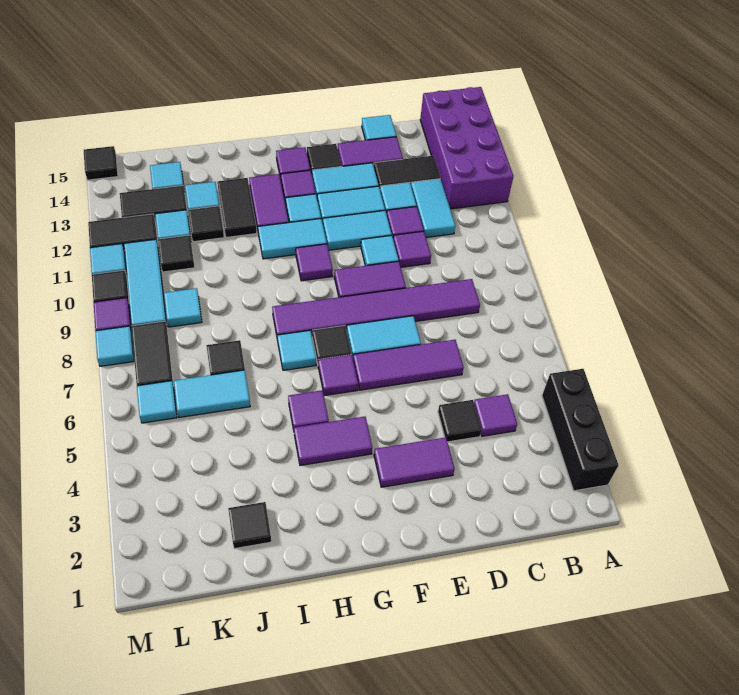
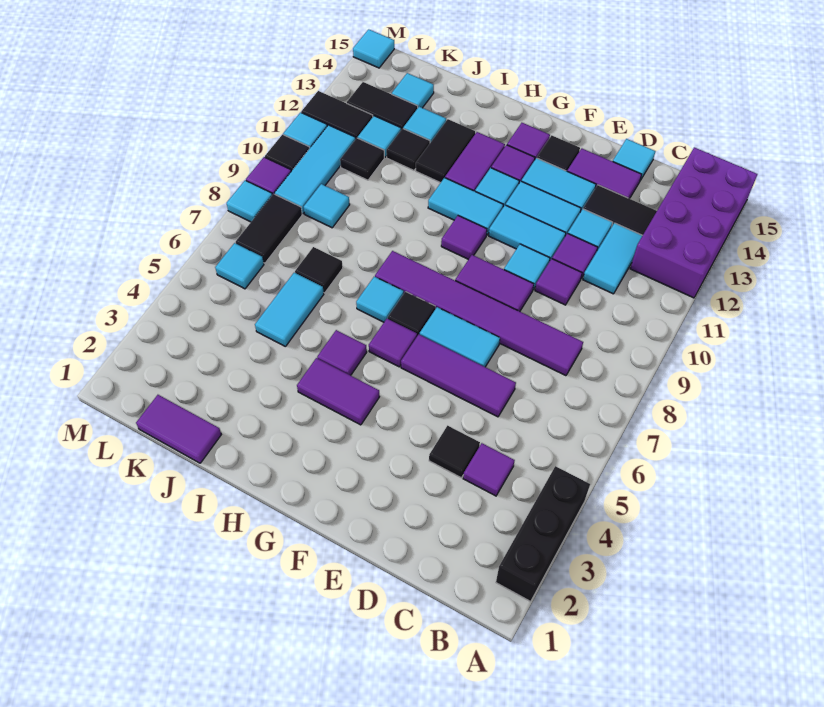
purple 1x2 tile [374,437,455,487] -> purple 1x2 tile moved to [136,395,221,463]
black 1x1 tile [228,502,271,549] -> none
cyan 1x2 tile [174,370,250,417] -> cyan 1x2 tile turned to [255,273,324,346]
black 1x1 tile [84,146,118,180] -> cyan 1x1 tile [353,29,394,68]

